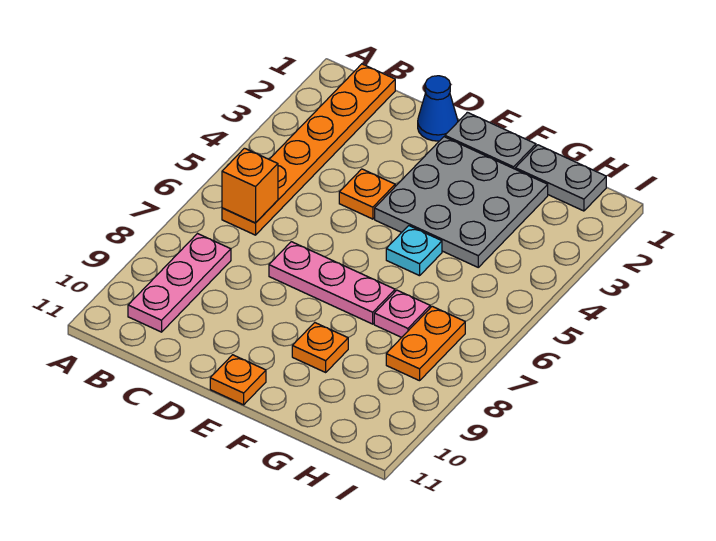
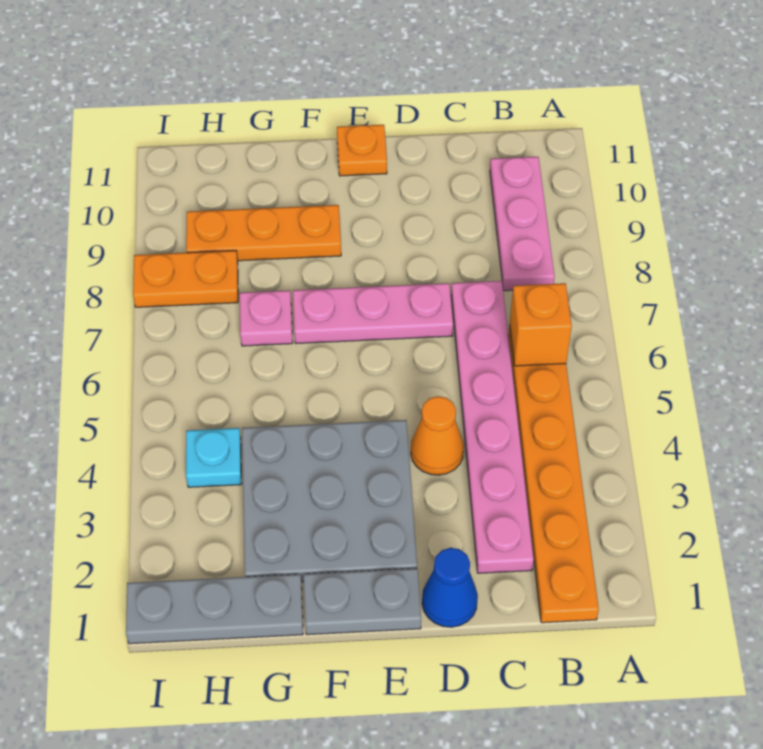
none -> pink 1x6 plate [451,281,534,573]
orange 1x1 plate [339,169,395,219] -> orange 1x1 cone [411,396,464,475]
cyan 1x1 plate [386,226,442,276] -> cyan 1x1 plate moved to [186,428,242,487]
orange 1x1 plate [292,323,348,372] -> orange 1x3 plate [186,205,341,261]
grey 1x2 plate [515,145,606,211] -> grey 1x3 plate [126,574,303,644]
orange 1x2 plate [386,306,465,381] -> orange 1x2 plate turned to [133,251,238,307]

